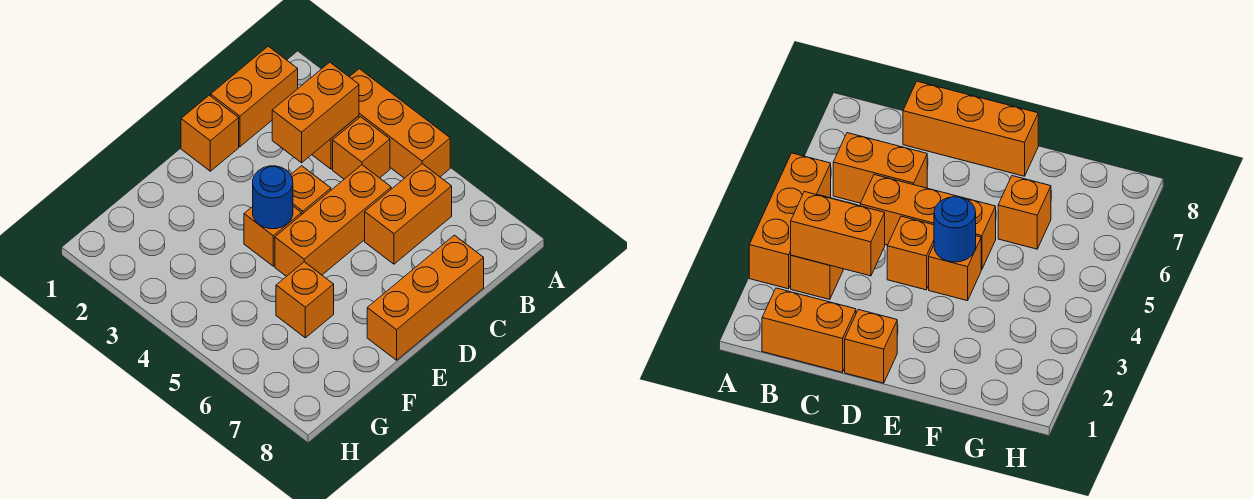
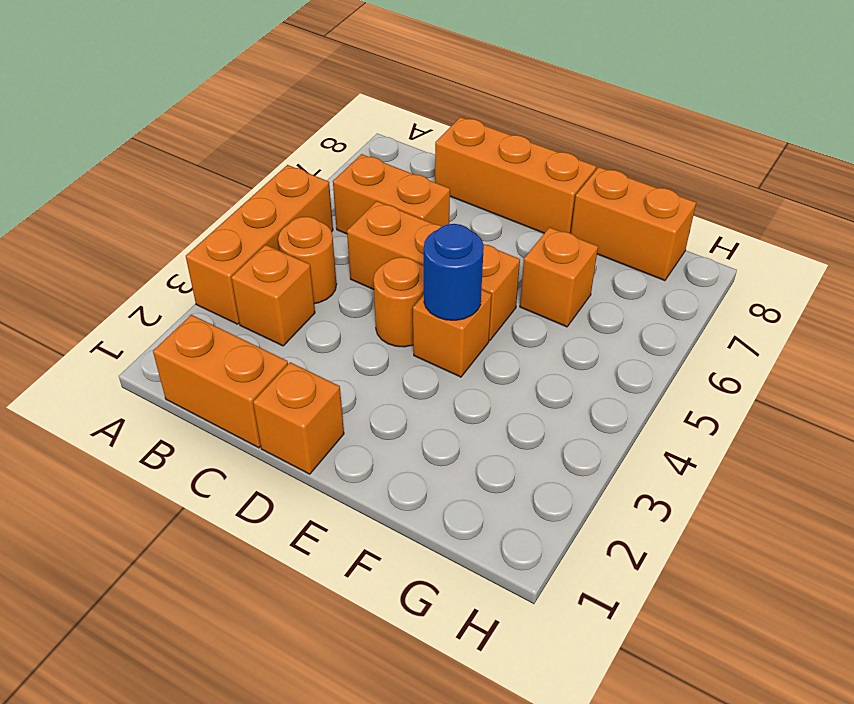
orange 1x2 brick [272,62,359,163] -> orange 1x2 brick moved to [571,167,696,281]
orange 1x1 brick [333,117,390,179] -> orange 1x1 round brick [278,217,337,304]
orange 1x1 brick [291,166,331,215] -> orange 1x1 round brick [373,257,424,347]

